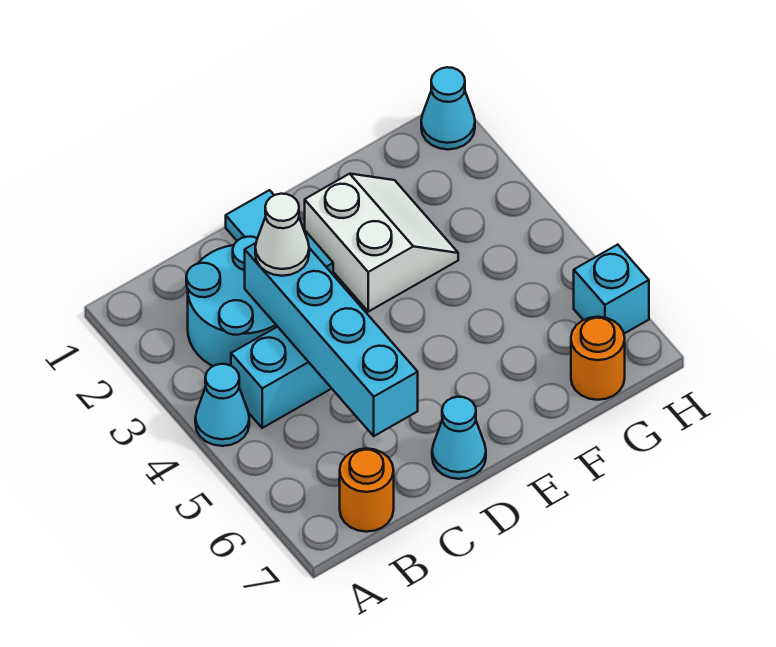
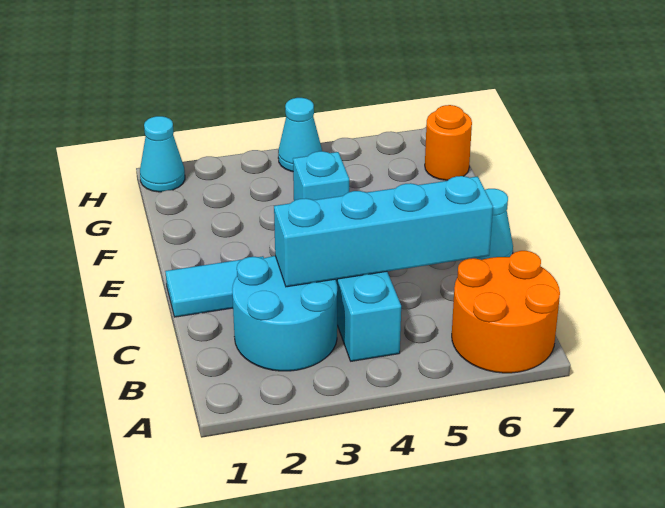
cyan 1x1 cone [195,364,249,446] -> cyan 1x1 cone moved to [278,98,322,172]
orange 1x1 round brick [340,449,394,532] -> orange 2x2 round brick [452,251,560,373]
white 1x1 cone [255,194,309,276] -> none
white 2x2 slope [305,174,458,312] -> none
cyan 1x1 brick [574,245,649,334] -> cyan 1x1 brick moved to [293,151,349,201]

